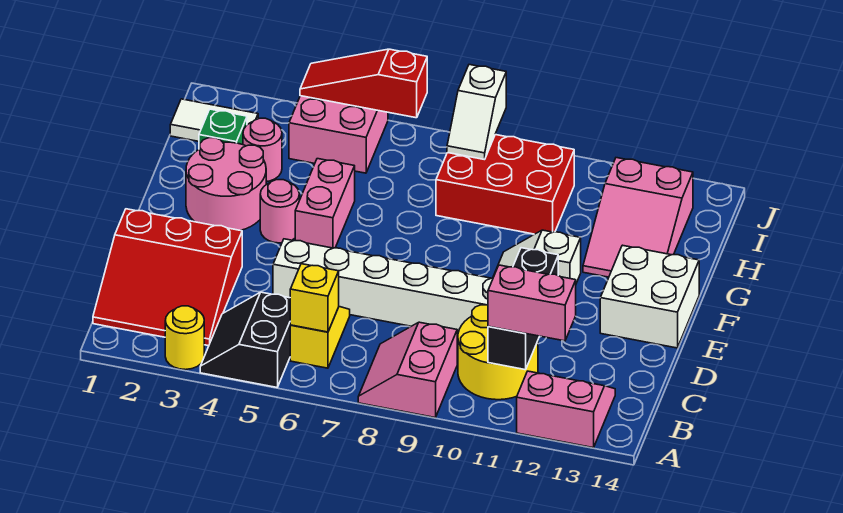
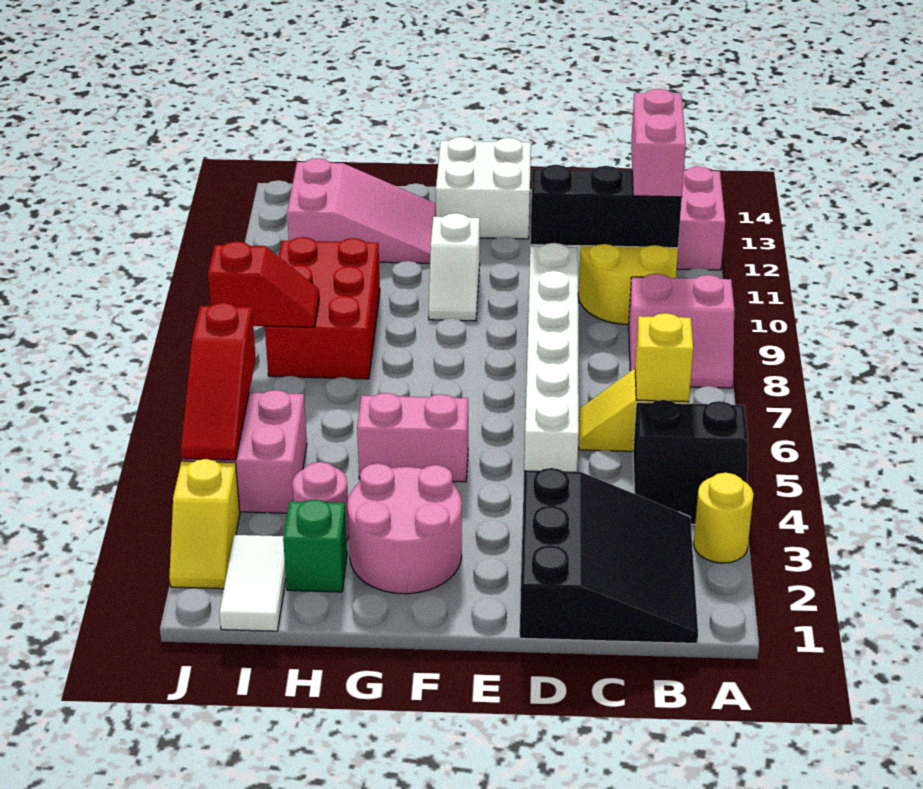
red 3x3 slope [93,209,242,346] -> black 3x3 slope [520,468,698,643]
pink 1x1 round brick [260,180,299,243] -> none
white 1x2 slope [447,65,506,160] -> red 1x2 slope [208,241,319,327]
none -> yellow 1x2 slope [169,459,240,589]

